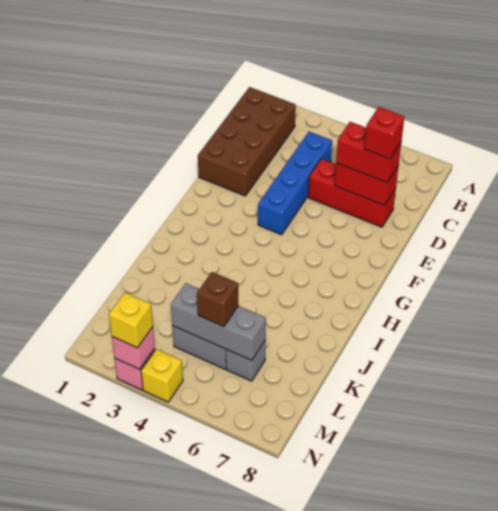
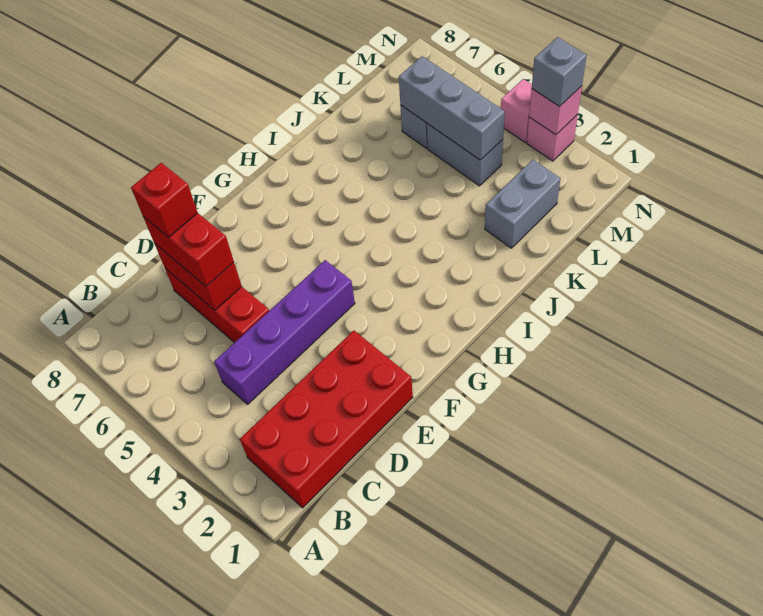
brown 2x4 brick [198,87,296,196] -> red 2x4 brick [240,331,413,508]
blue 1x4 brick [258,132,332,235] -> purple 1x4 brick [214,260,355,404]
none -> grey 1x2 brick [485,160,560,248]
brown 1x1 brick [197,272,238,327] -> none
yellow 1x1 brick [109,293,153,348] -> grey 1x1 brick [532,37,587,107]
yellow 1x1 brick [141,349,183,402] -> pink 1x1 brick [501,79,532,142]

